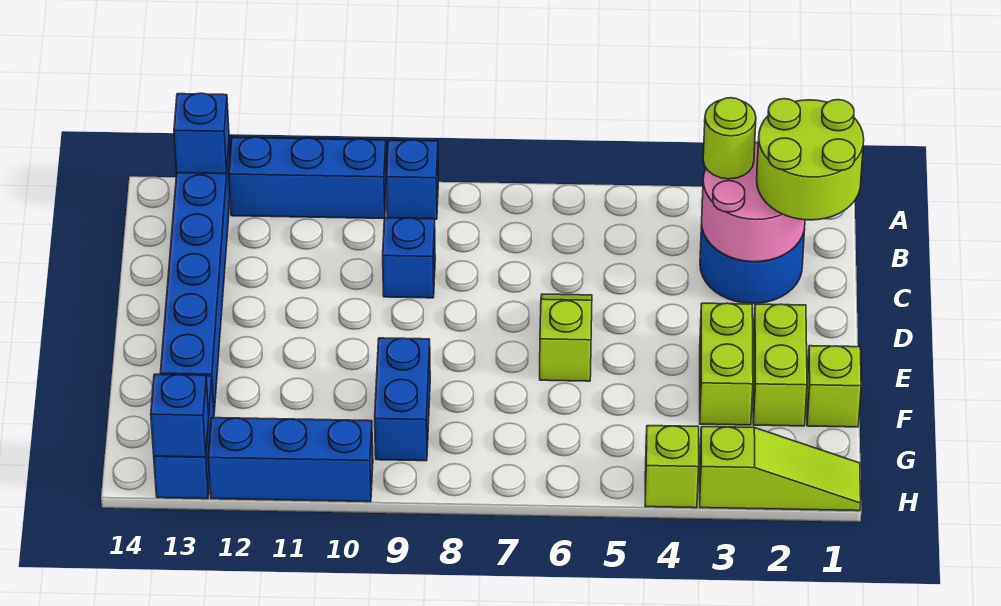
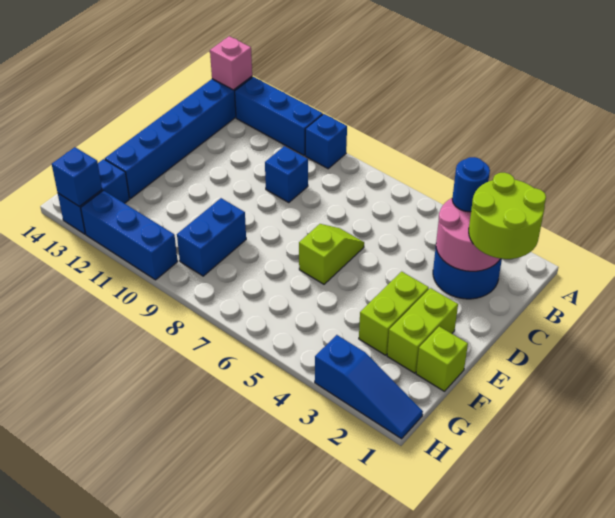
blue 1x1 brick [174,93,229,174] -> pink 1x1 brick [210,36,252,90]
lime 1x1 round brick [703,98,756,179] -> blue 1x1 round brick [452,157,490,212]
lime 1x3 slope [700,427,861,511] -> blue 1x3 slope [315,335,423,439]
lime 1x1 brick [645,426,699,508] -> none

